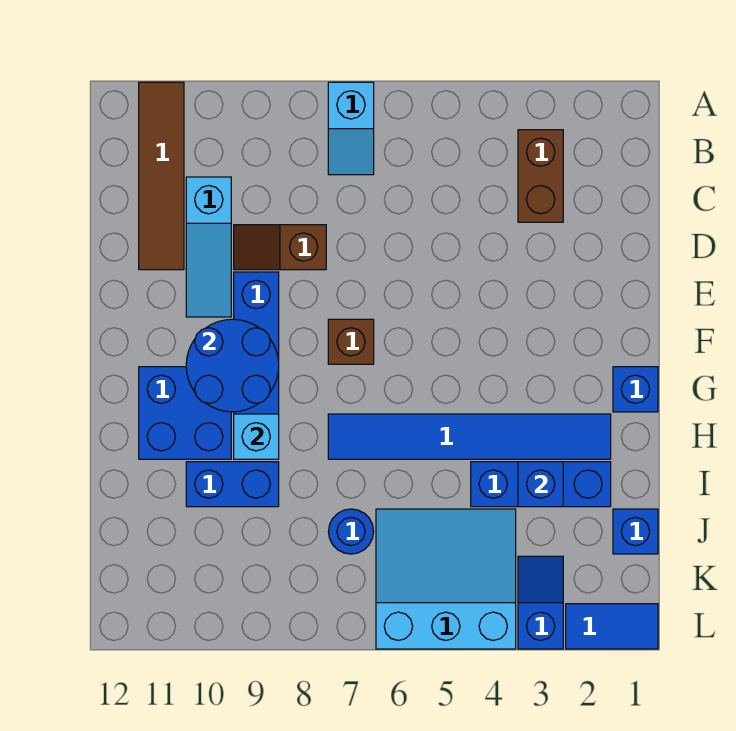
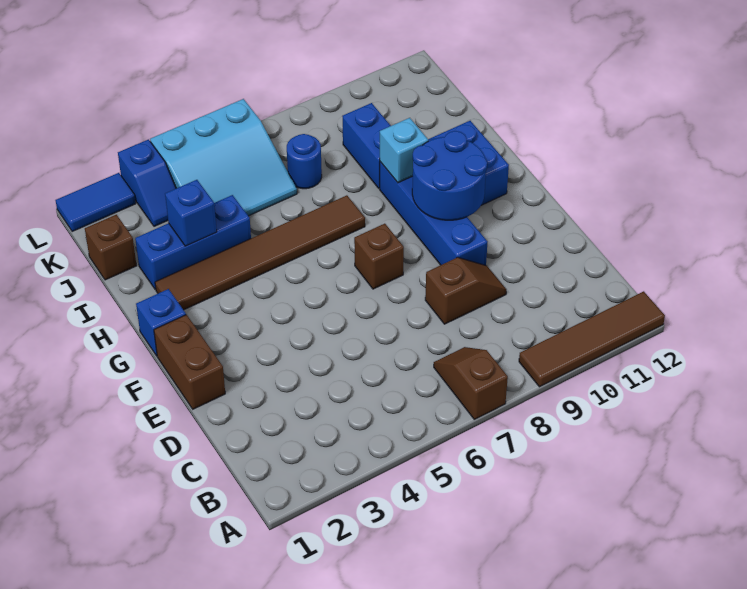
cyan 1x2 slope [328,82,374,175] -> brown 1x2 slope [434,347,508,419]
brown 1x4 tile [139,82,184,270] -> brown 1x4 tile turned to [519,291,665,387]
brown 1x2 brick [518,130,563,222] -> brown 1x2 brick moved to [154,315,225,409]
cyan 1x3 slope [186,177,231,317] -> none
blue 1x6 tile [328,414,611,459] -> brown 1x6 tile [155,195,365,310]
blue 1x2 brick [186,462,279,507] -> blue 1x2 brick turned to [342,103,391,188]
blue 1x1 brick [613,509,658,554] -> brown 1x1 brick [85,215,137,280]

